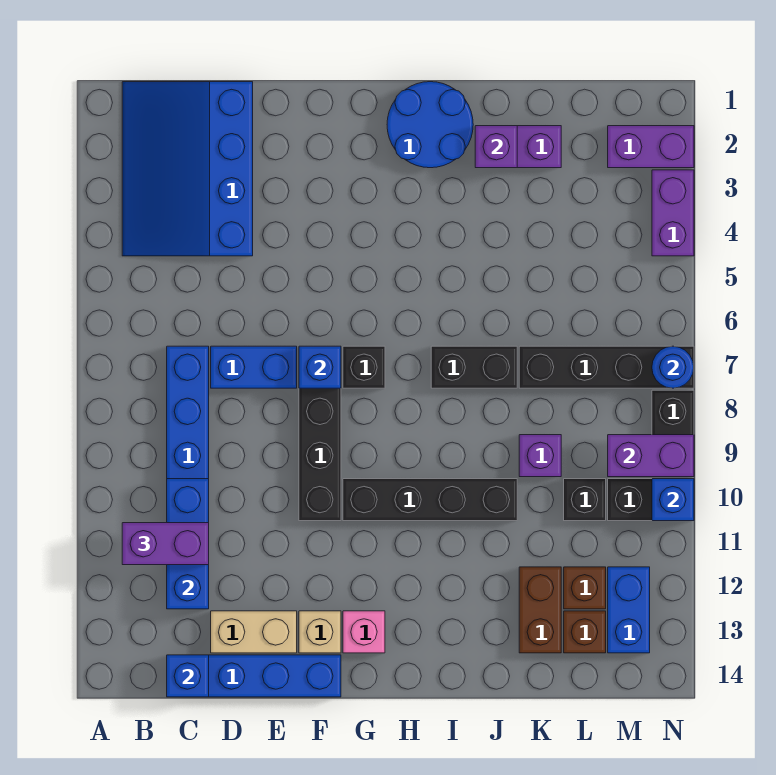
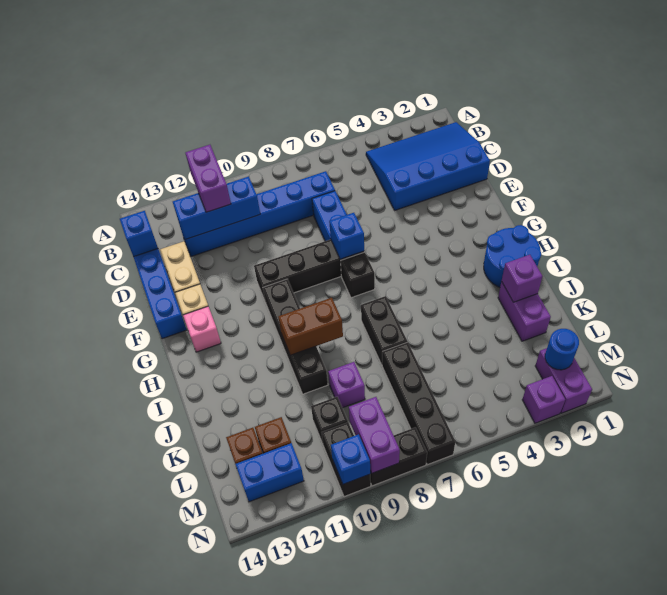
brown 1x2 brick [519,567,561,653] -> brown 1x2 brick moved to [278,298,343,355]
purple 1x2 brick [652,170,694,256] -> purple 1x1 brick [522,376,565,423]
blue 1x1 round brick [652,346,694,388] -> blue 1x1 round brick moved to [545,329,579,370]

